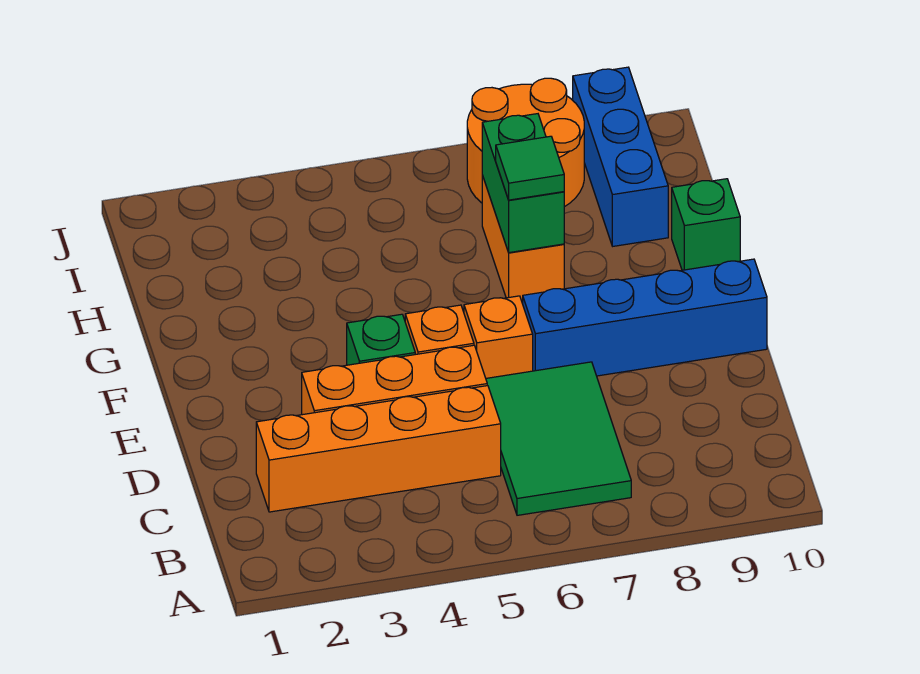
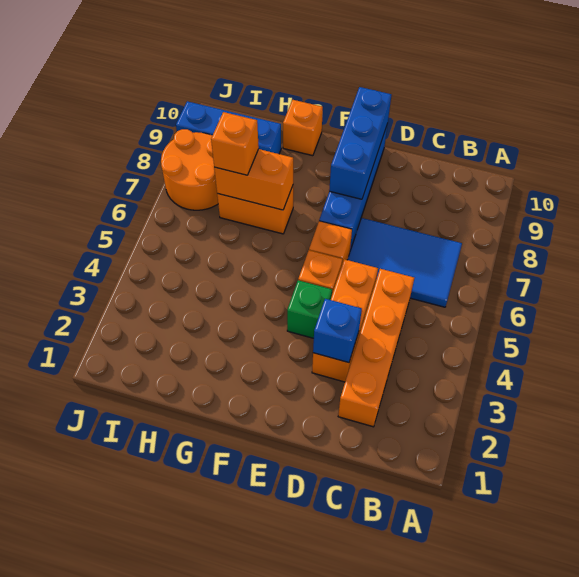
green 2x3 tile [486,362,631,515] -> blue 2x3 tile [348,218,462,307]
none -> blue 1x1 brick [313,299,362,363]
none -> blue 1x3 brick [329,87,391,199]
green 1x2 brick [482,114,564,253] -> orange 1x2 brick [214,149,293,210]
green 1x1 tile [496,136,564,200] -> none
green 1x1 brick [672,179,740,270] -> orange 1x1 brick [283,100,323,156]
none -> orange 1x1 brick [211,112,259,175]

